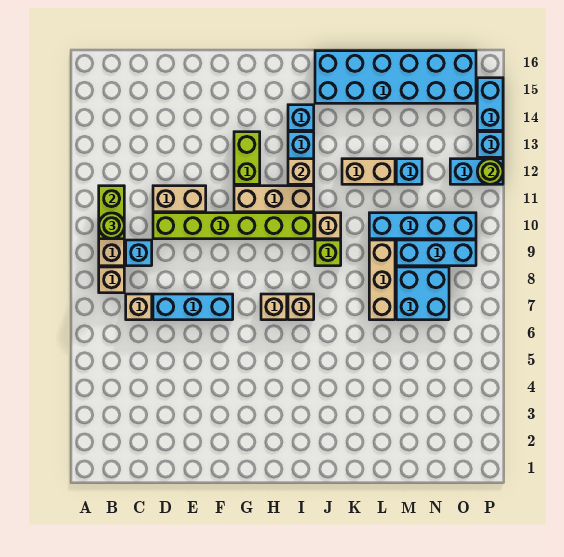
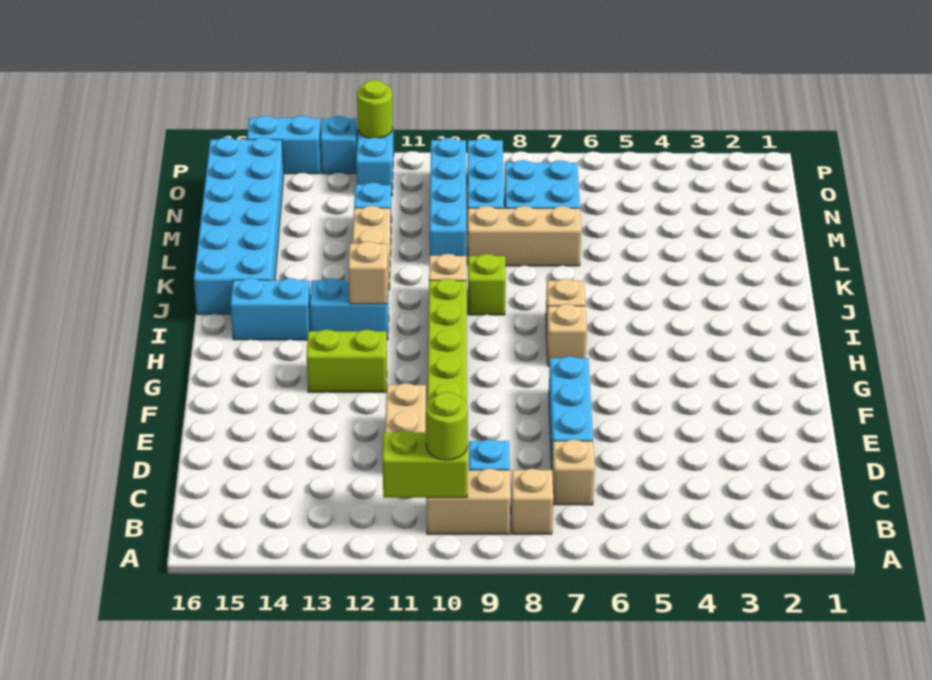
tan 1x3 brick [234,186,314,212] -> none
cyan 1x1 brick [288,105,314,130] -> cyan 1x2 brick [231,278,311,340]

